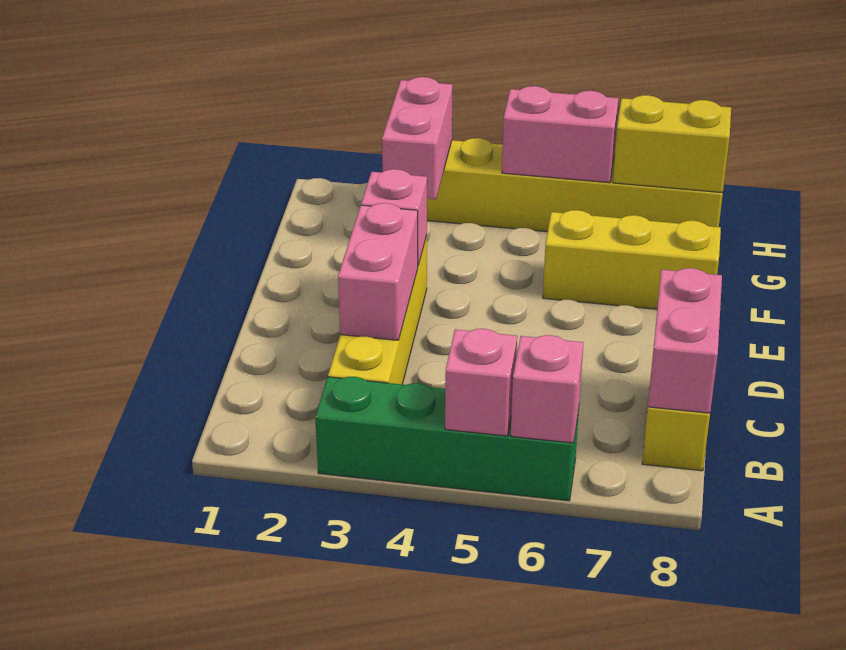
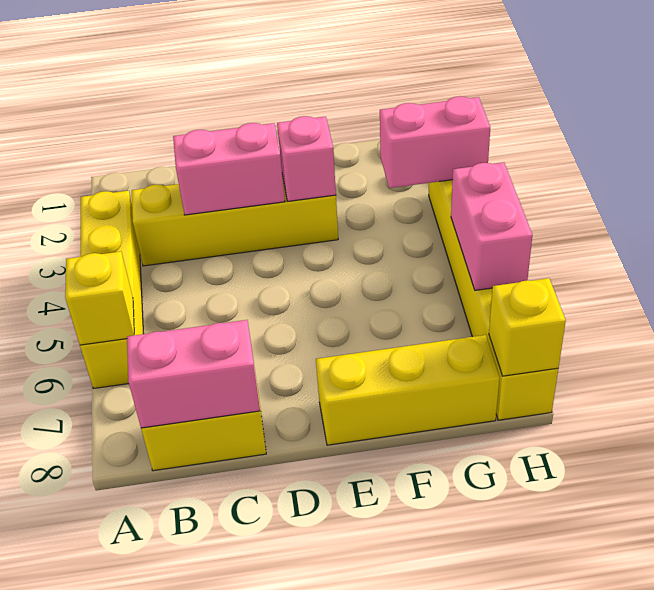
green 1x4 brick [315,377,579,501] -> yellow 1x4 brick [80,191,144,389]
pink 1x1 brick [445,329,517,436] -> none
pink 1x1 brick [511,335,583,443] -> yellow 1x1 brick [65,251,134,345]
yellow 1x3 brick [543,210,721,309] -> yellow 1x3 brick turned to [316,335,500,445]
yellow 1x2 brick [613,95,731,193] -> yellow 1x1 brick [489,278,566,376]

